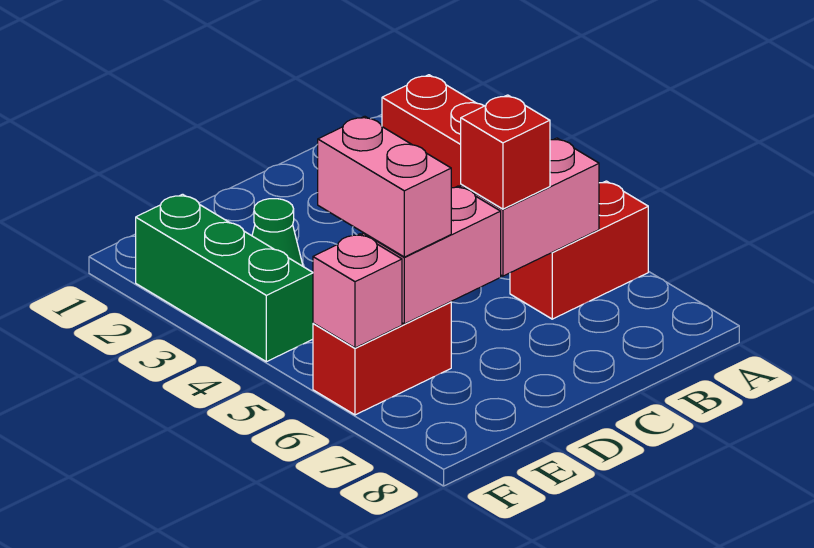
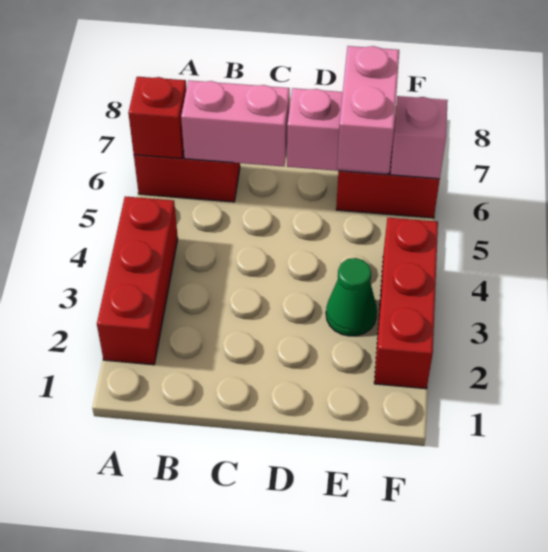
red 1x1 brick [461,95,550,209] -> red 1x1 brick moved to [128,77,186,159]
green 1x3 brick [136,194,313,362] -> red 1x3 brick [374,218,438,389]

